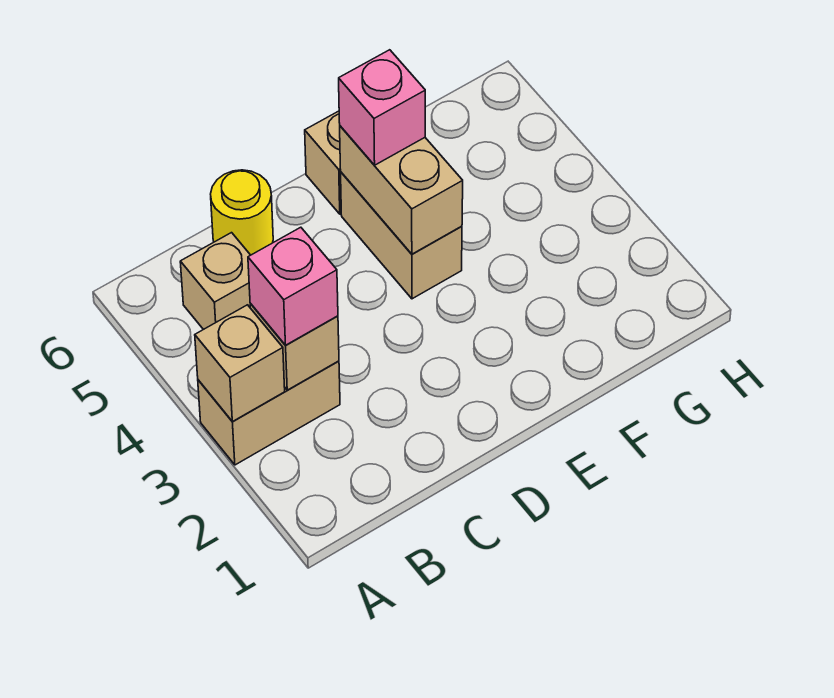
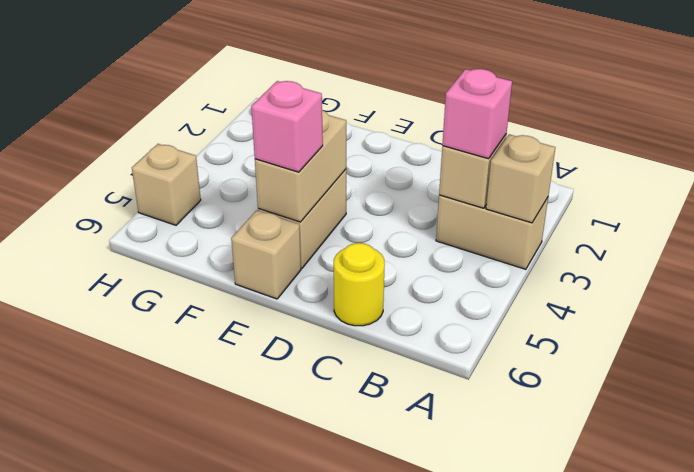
tan 1x1 brick [180,233,250,330] -> tan 1x1 brick moved to [132,144,201,225]

